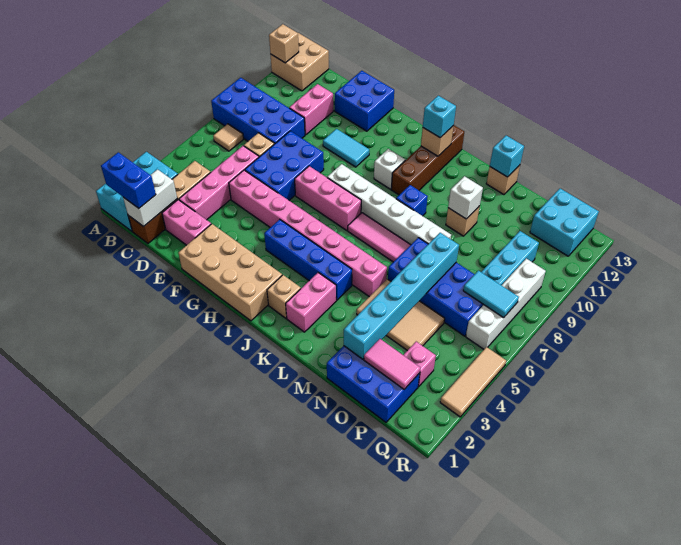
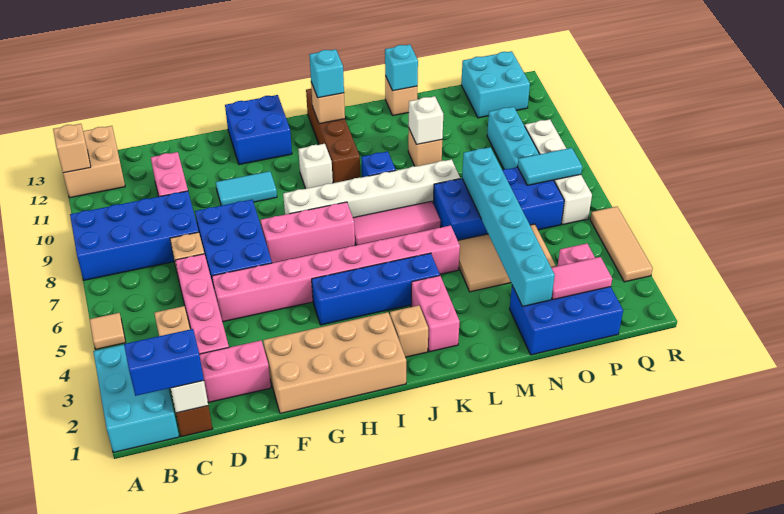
tan 1x1 tile [213,124,243,151] -> tan 1x1 tile moved to [89,313,126,349]
blue 2x2 brick [335,71,394,131] -> blue 2x2 brick moved to [225,95,292,165]

